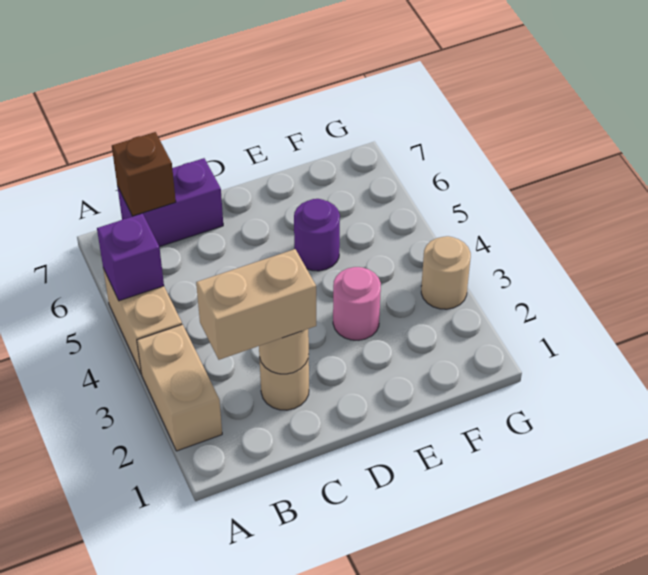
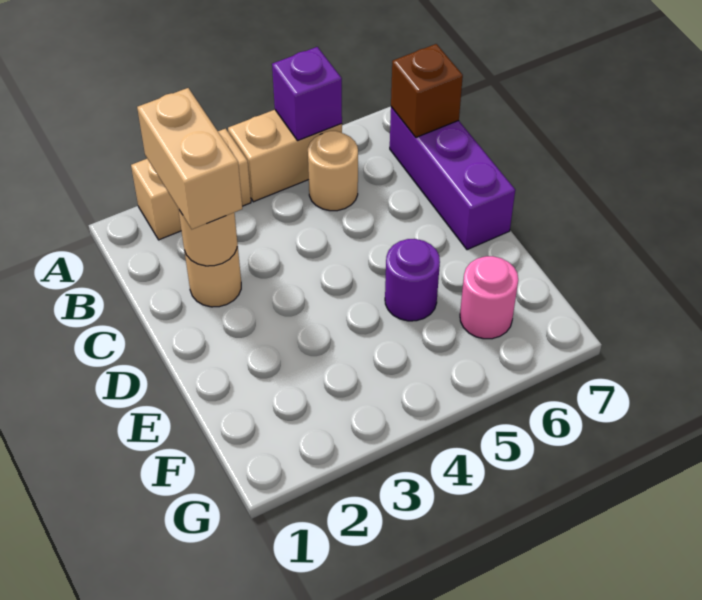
purple 1x2 brick [117,158,223,247] -> purple 1x3 brick [390,107,515,250]
pink 1x1 round brick [333,267,381,340] -> pink 1x1 round brick moved to [460,256,518,339]
tan 1x1 round brick [421,236,471,309] -> tan 1x1 round brick moved to [308,131,358,211]

